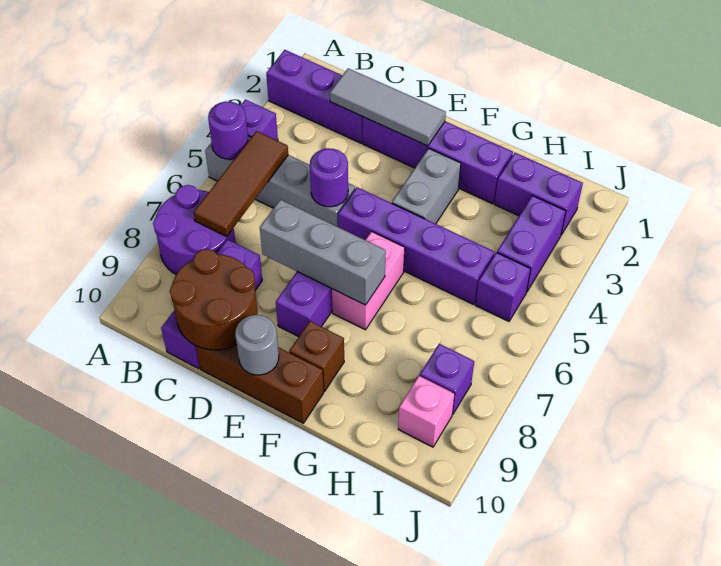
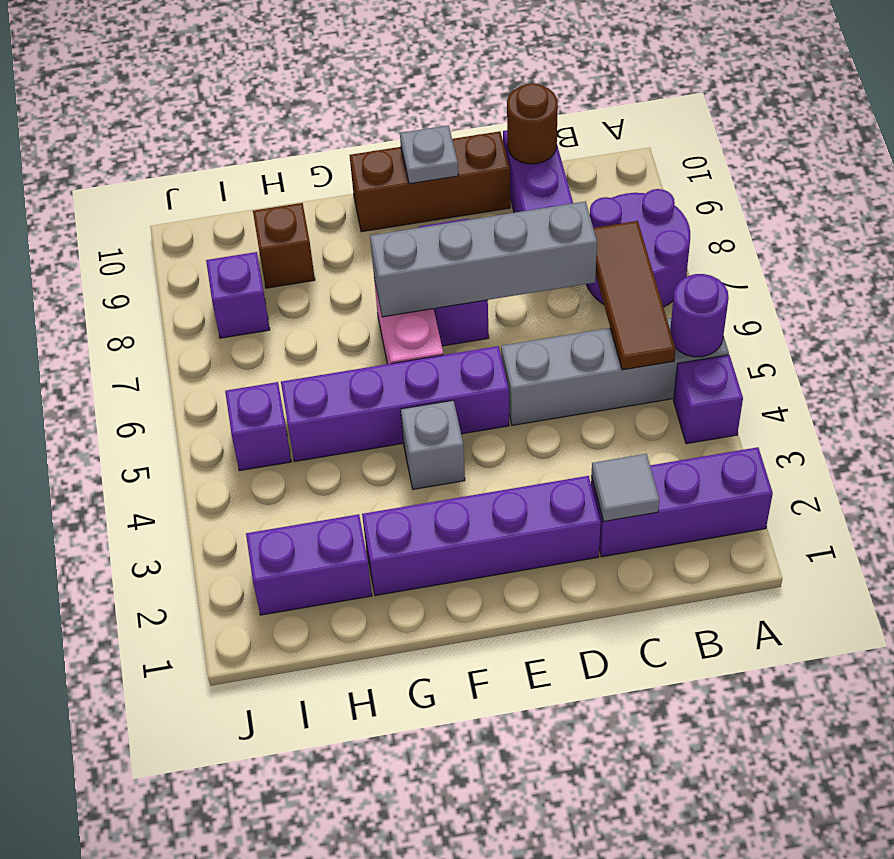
grey 1x3 tile [330,68,446,146] -> grey 1x1 tile [592,454,660,521]
brown 2x2 round brick [170,249,258,350] -> brown 1x1 round brick [507,83,558,164]
purple 1x1 round brick [310,148,348,207] -> none
grey 1x3 brick [260,200,386,305] -> grey 1x4 brick [370,201,597,317]
grey 1x1 round brick [235,315,279,375] -> grey 1x1 plate [400,125,458,184]
grey 1x2 brick [392,149,461,224] -> grey 1x1 brick [401,400,465,489]
brown 1x1 brick [289,321,344,391] -> brown 1x1 brick moved to [253,203,315,288]
purple 1x2 brick [497,195,566,291] -> none
pink 1x1 brick [398,376,455,447] -> none

